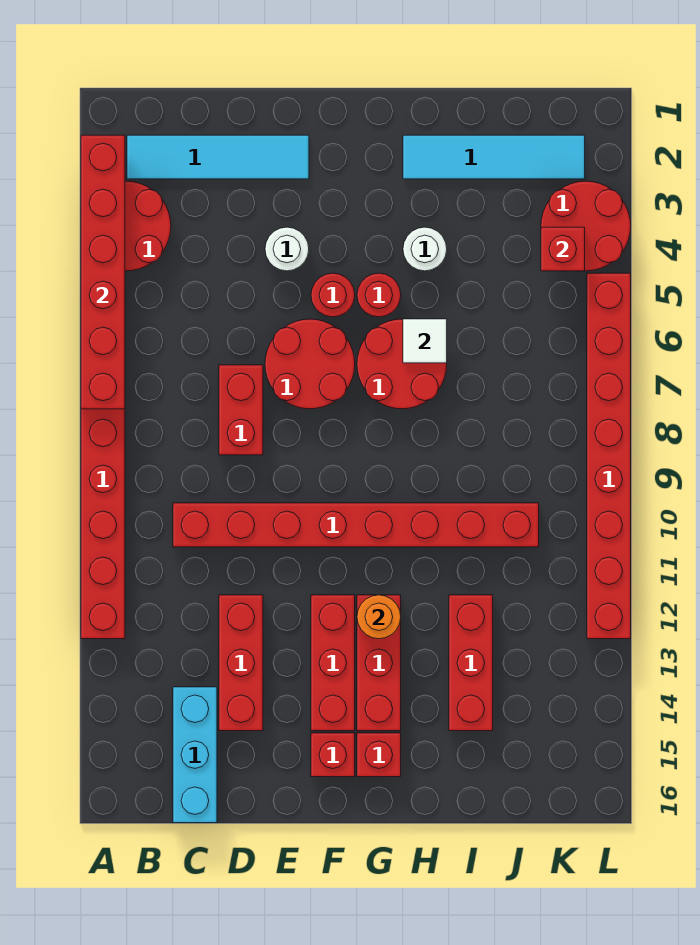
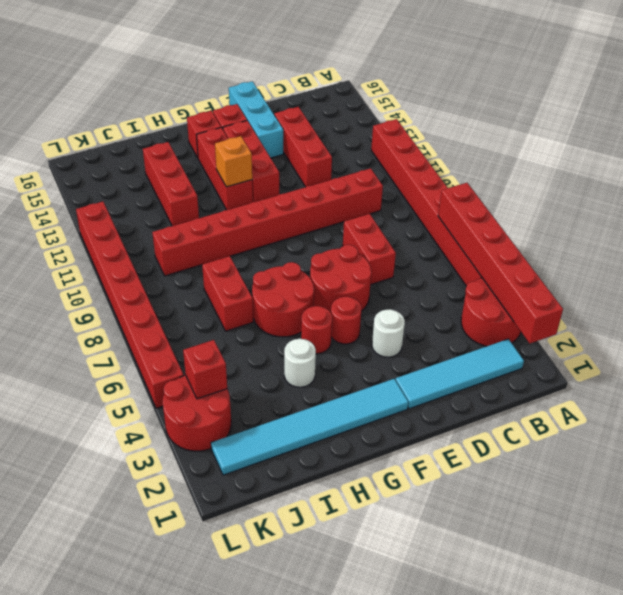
cyan 1x3 brick [173,687,217,823] -> cyan 1x3 brick moved to [229,81,283,158]
orange 1x1 round brick [357,595,401,639] -> orange 1x1 brick [215,136,252,187]
cyan 1x4 tile [403,135,585,179] -> cyan 1x6 tile [211,379,408,475]
white 1x1 tile [403,319,447,363] -> none
none -> red 1x2 brick [202,256,253,331]

